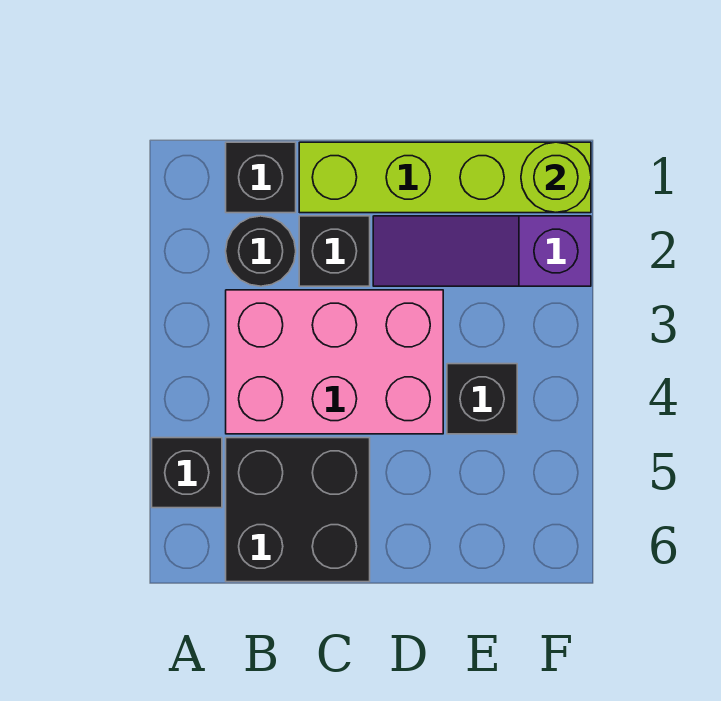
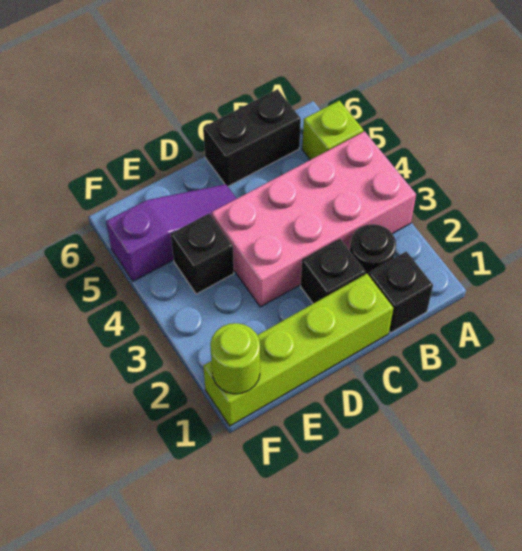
black 1x1 brick [152,438,222,508] -> lime 1x1 brick [302,101,363,160]
pink 2x3 brick [226,290,443,434] -> pink 2x4 brick [211,131,416,307]
black 2x2 brick [226,438,370,582] -> black 1x2 brick [203,89,301,186]
purple 1x3 slope [373,216,591,286] -> purple 1x3 slope moved to [106,184,237,281]

